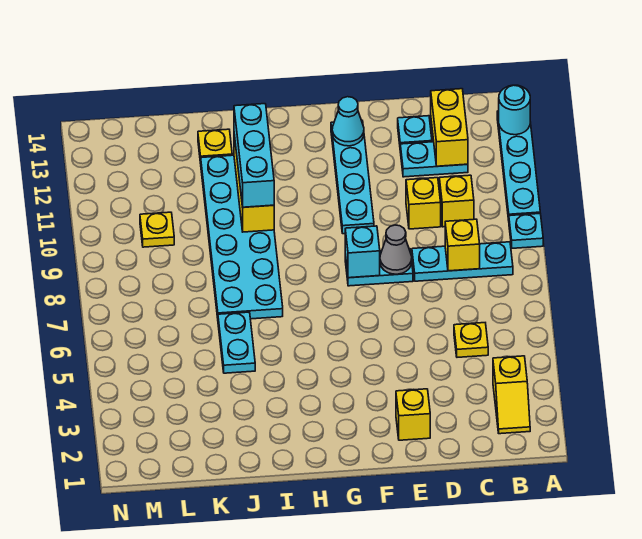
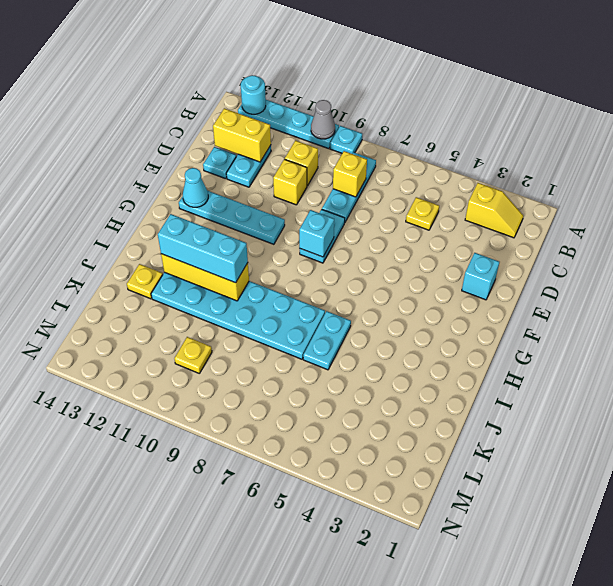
yellow 1x1 brick [396,389,430,440] -> cyan 1x1 brick [462,253,499,300]
grey 1x1 cone [380,225,412,274] -> grey 1x1 cone moved to [311,100,335,139]
cyan 1x2 plate [218,312,255,373] -> cyan 1x2 plate turned to [303,311,351,370]

